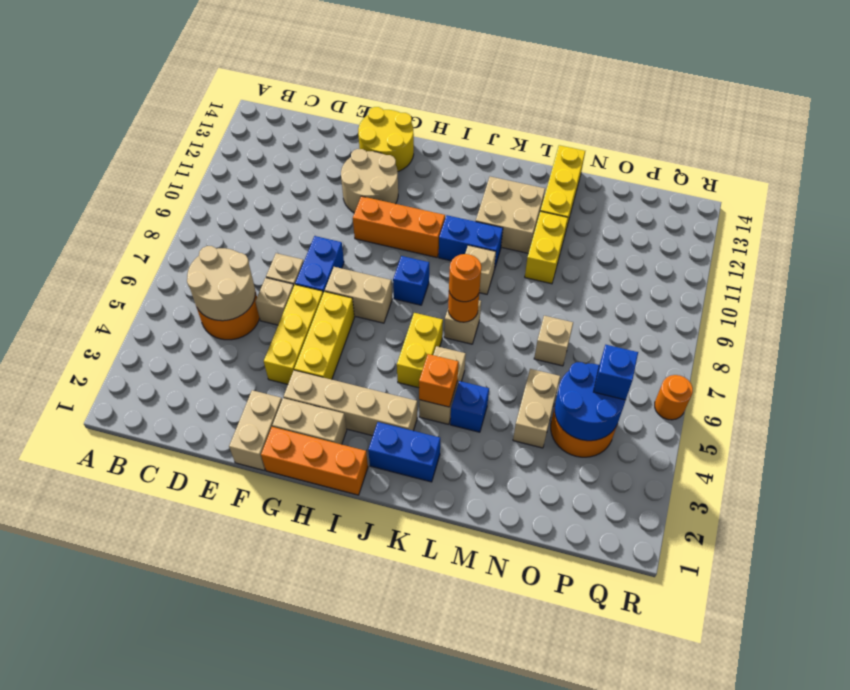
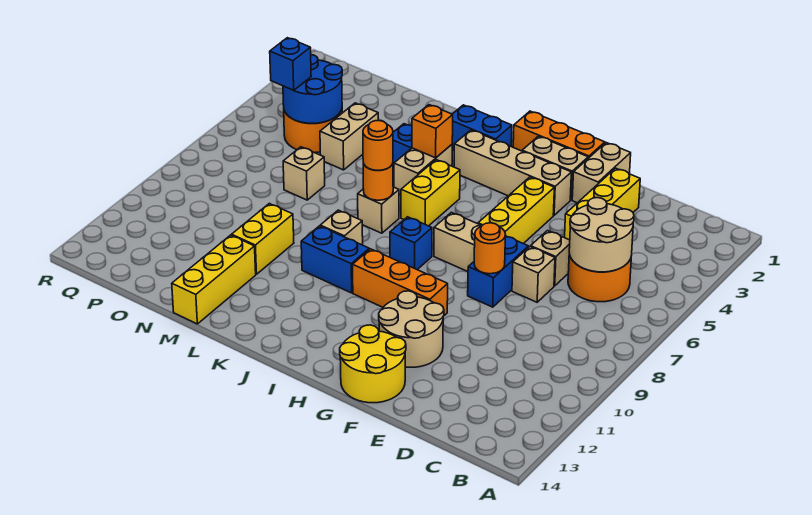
yellow 1x3 brick [264,285,323,384] -> yellow 1x3 brick moved to [565,168,640,240]
tan 2x2 brick [476,177,545,253] -> none
orange 1x1 round brick [655,375,693,420] -> orange 1x1 round brick moved to [474,223,505,274]

